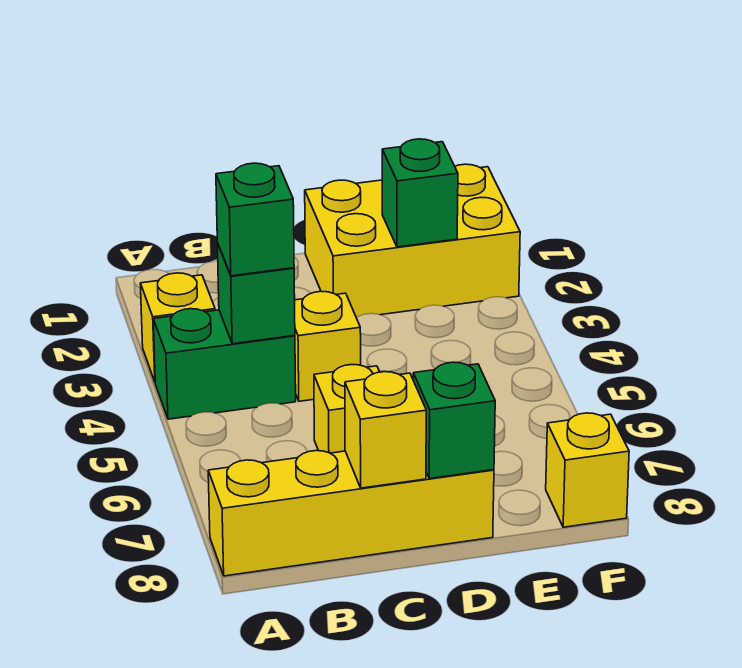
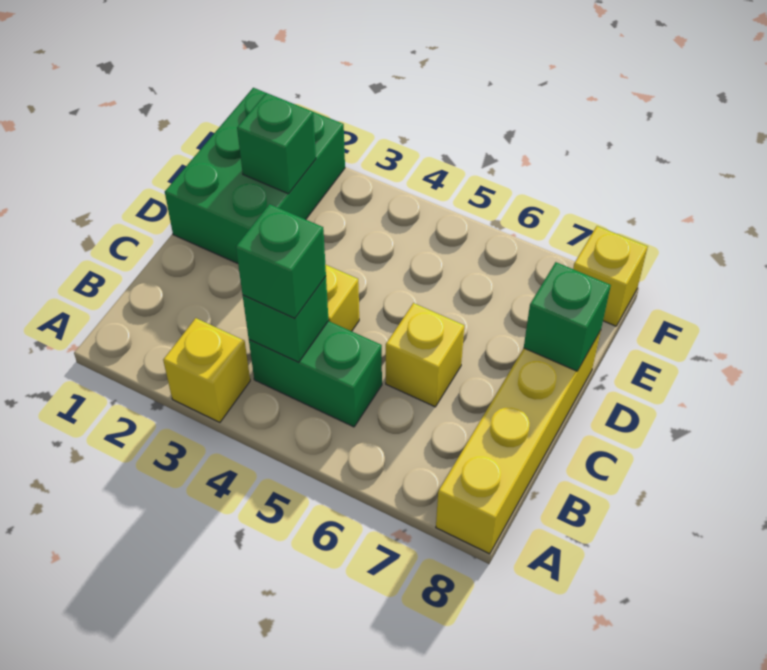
green 1x2 brick [153,309,296,419] -> green 1x2 brick turned to [249,321,382,427]
yellow 1x1 brick [345,372,426,488] -> none
yellow 2x3 brick [305,164,520,318] -> green 2x3 brick [165,88,345,263]

